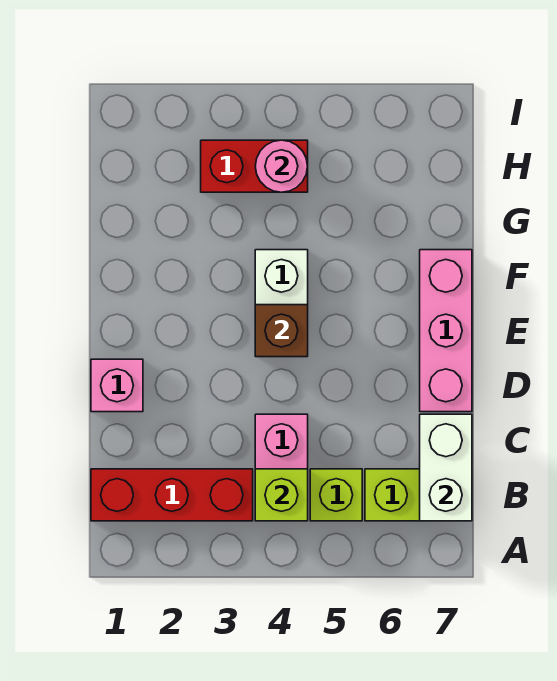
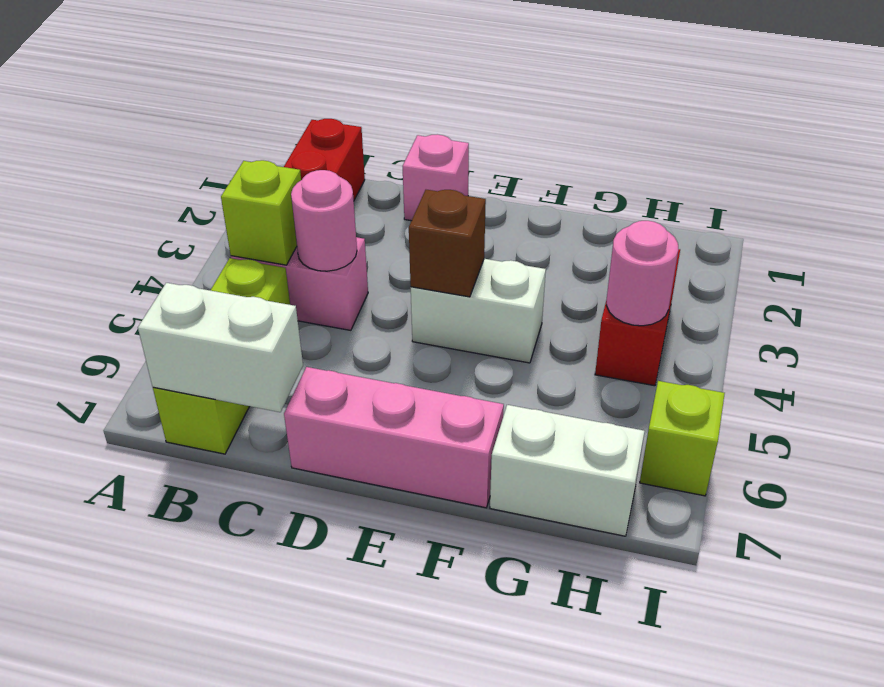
none -> pink 1x1 round brick [291,170,357,271]
none -> white 1x2 brick [490,405,645,536]
none -> lime 1x1 brick [640,381,725,496]

